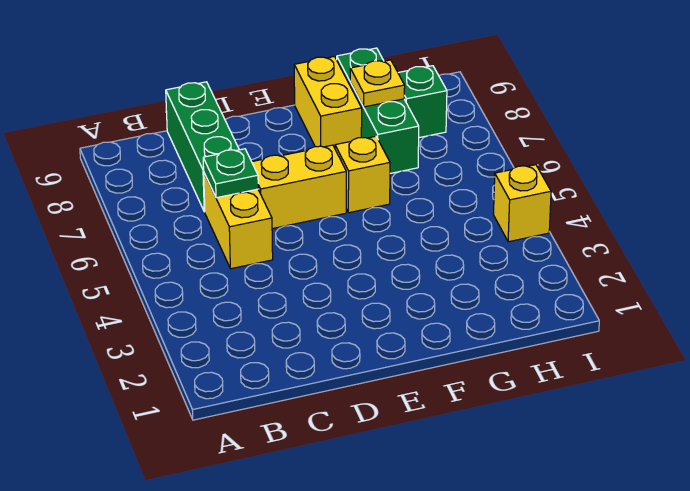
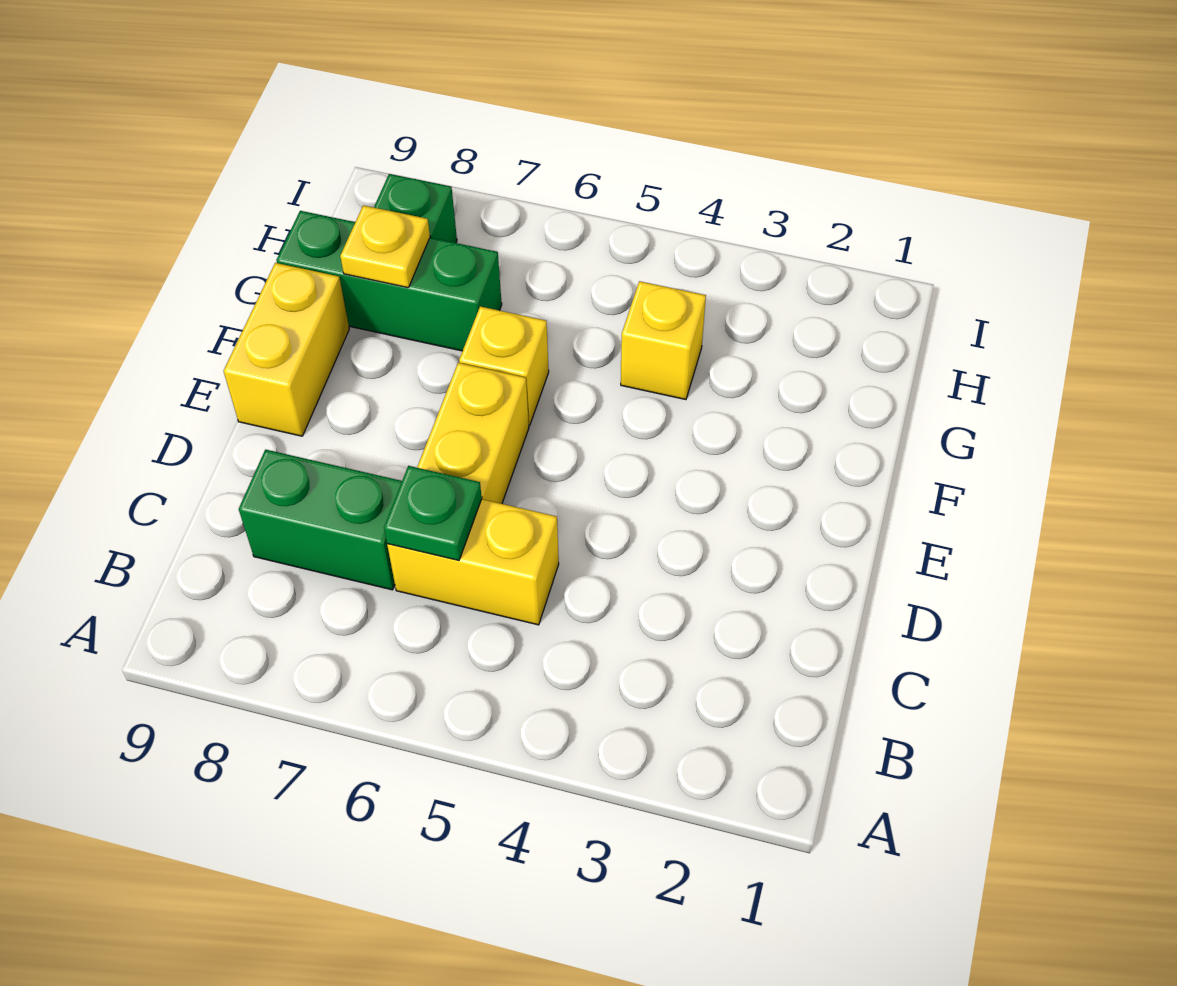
green 1x3 brick [166,82,239,212] -> green 1x2 brick [239,450,402,590]
yellow 1x2 brick [294,56,362,148] -> yellow 1x2 brick turned to [224,263,349,436]
yellow 1x1 brick [493,165,551,242] -> yellow 1x1 brick moved to [621,281,706,400]

